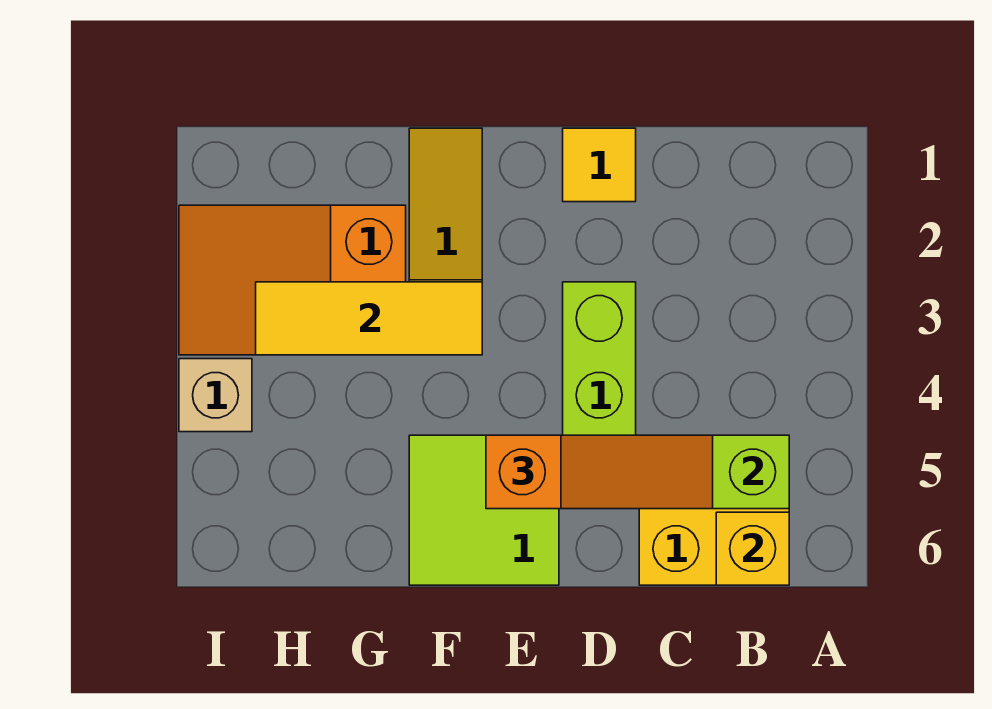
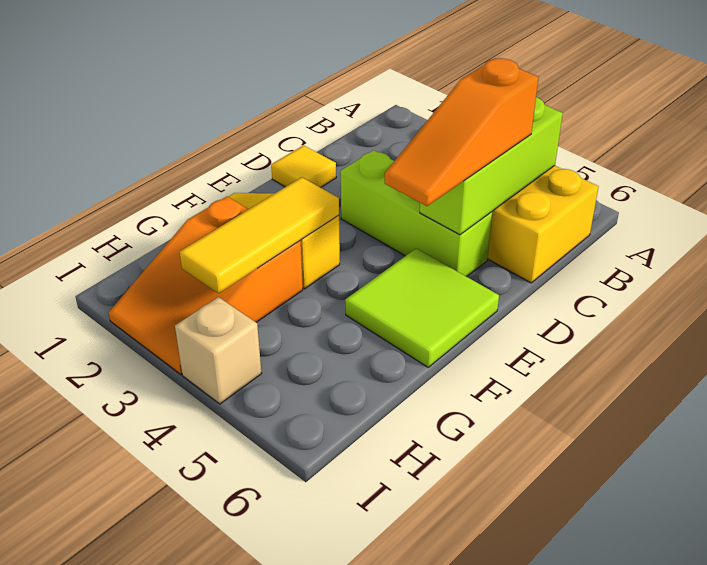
yellow 1x1 brick [716,512,789,585] -> none
orange 1x3 slope [486,435,713,509] -> orange 1x3 slope turned to [385,58,539,206]

